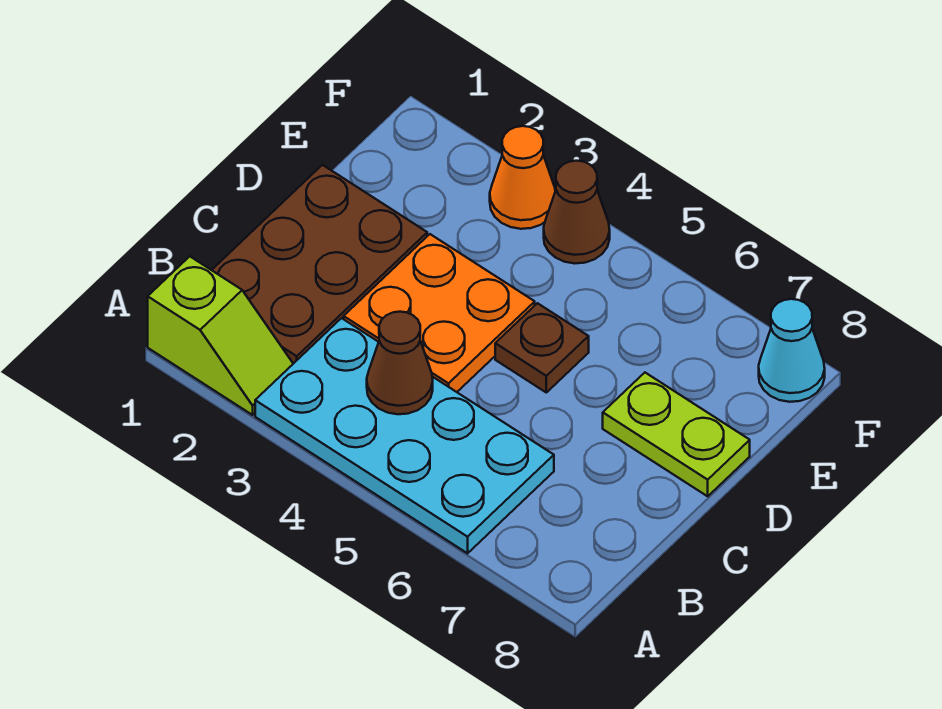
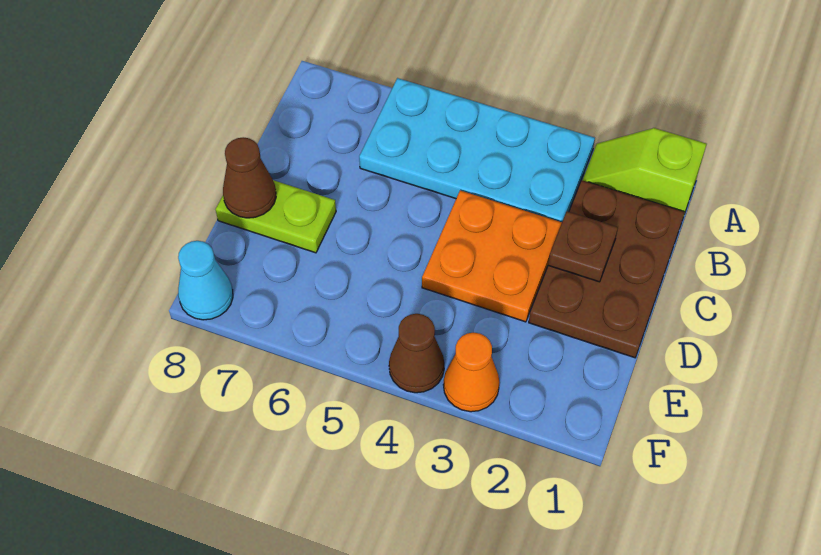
brown 1x1 cone [367,312,433,414] -> brown 1x1 cone moved to [223,137,276,218]
brown 1x1 plate [495,303,589,392] -> brown 1x1 plate moved to [548,211,618,282]

